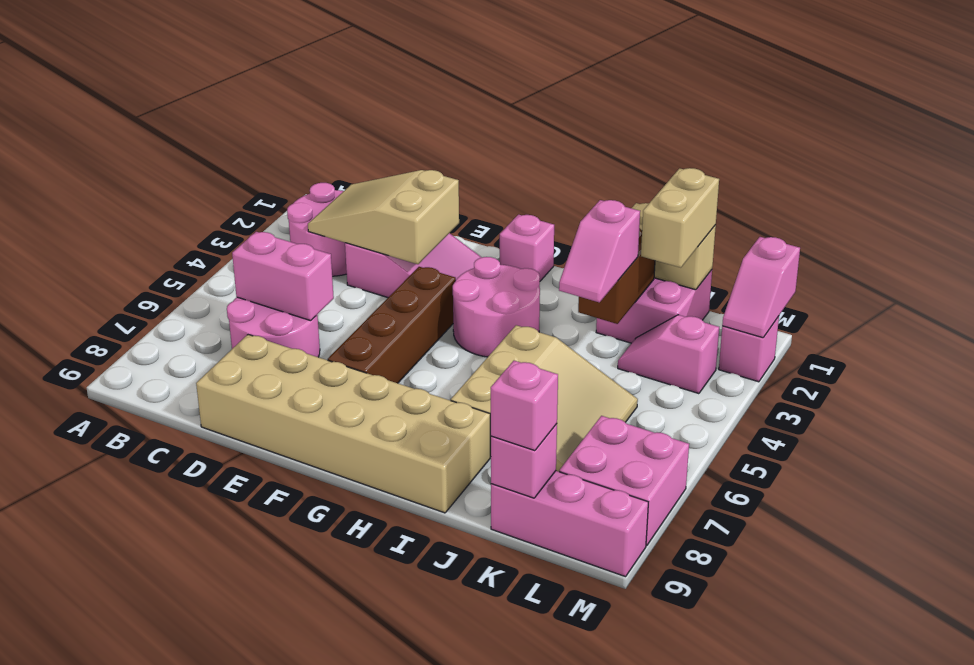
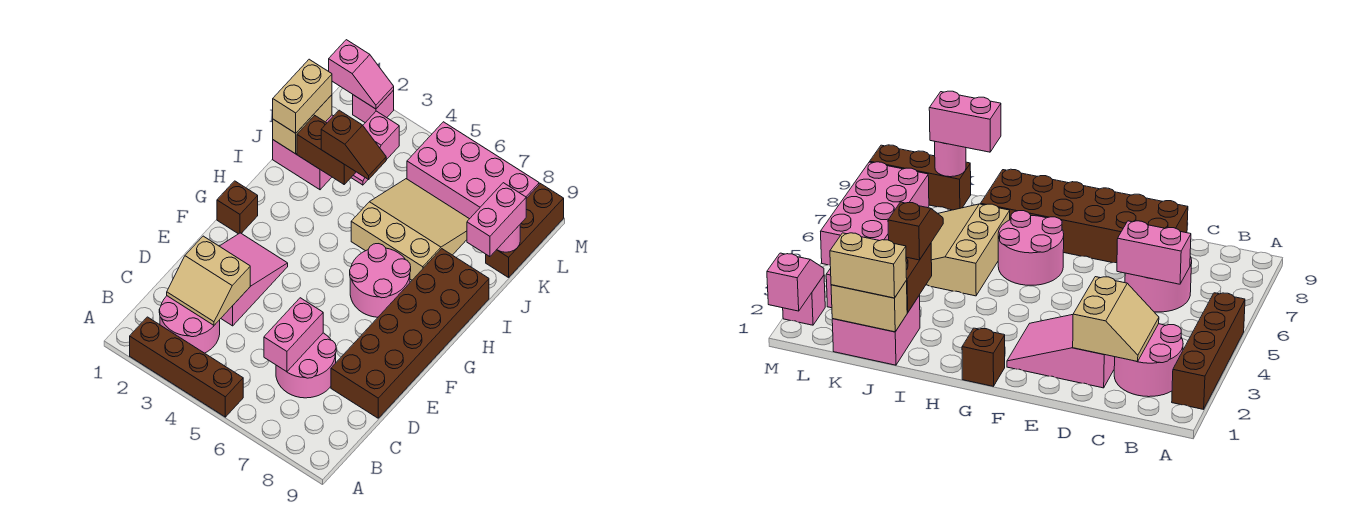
tan 2x3 slope [308,170,459,264] -> tan 2x2 slope [167,236,250,325]
tan 2x6 brick [196,335,490,513] -> brown 2x6 brick [331,249,489,418]
brown 1x4 brick [328,267,456,383] -> brown 1x4 brick moved to [130,317,243,417]
pink 1x1 brick [500,215,554,281] -> brown 1x1 brick [217,181,258,234]
pink 2x2 round brick [453,257,540,357] -> pink 2x2 round brick moved to [350,244,411,317]
pink 1x2 slope [559,200,640,302] -> brown 1x2 slope [321,110,386,180]
tan 1x2 brick [641,168,719,268] -> tan 1x2 brick turned to [273,59,332,133]
pink 1x3 brick [491,471,648,577] -> brown 1x3 brick [486,184,564,278]
pink 1x1 brick [491,424,557,498] -> pink 1x1 round brick [497,225,520,252]
pink 1x1 brick [491,361,558,451] -> pink 1x2 brick [467,183,526,257]
pink 2x2 brick [559,416,689,546] -> pink 2x4 brick [407,122,539,219]

